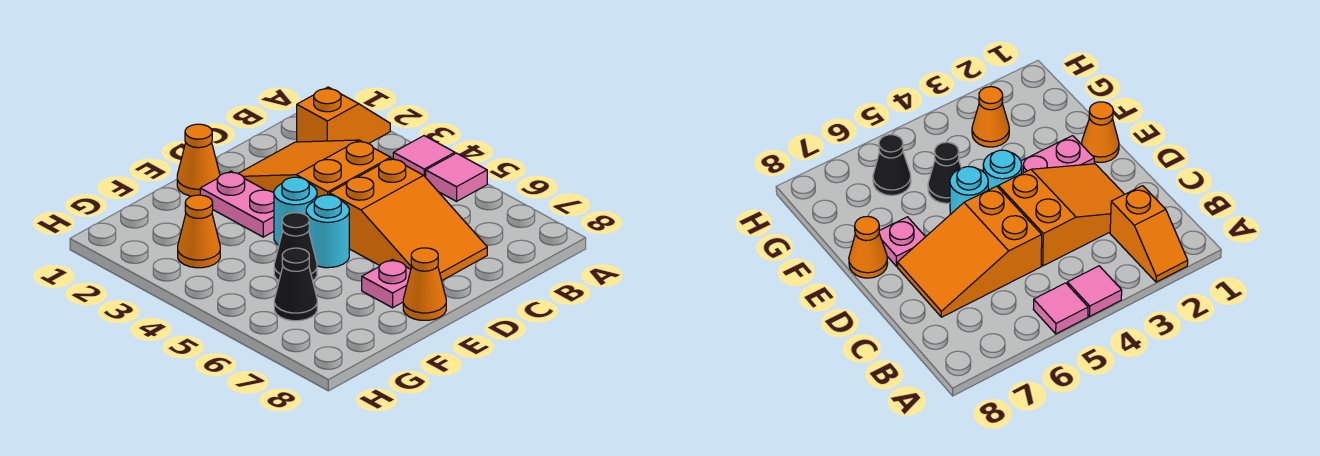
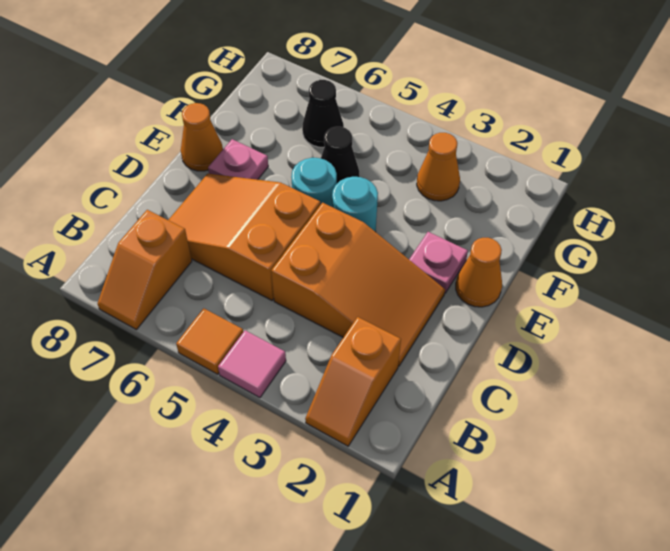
pink 1x1 tile [426,153,487,201] -> orange 1x1 tile [176,308,243,374]
none -> orange 1x2 slope [97,210,192,330]
pink 1x2 plate [200,171,274,237] -> pink 1x1 plate [409,232,468,293]

